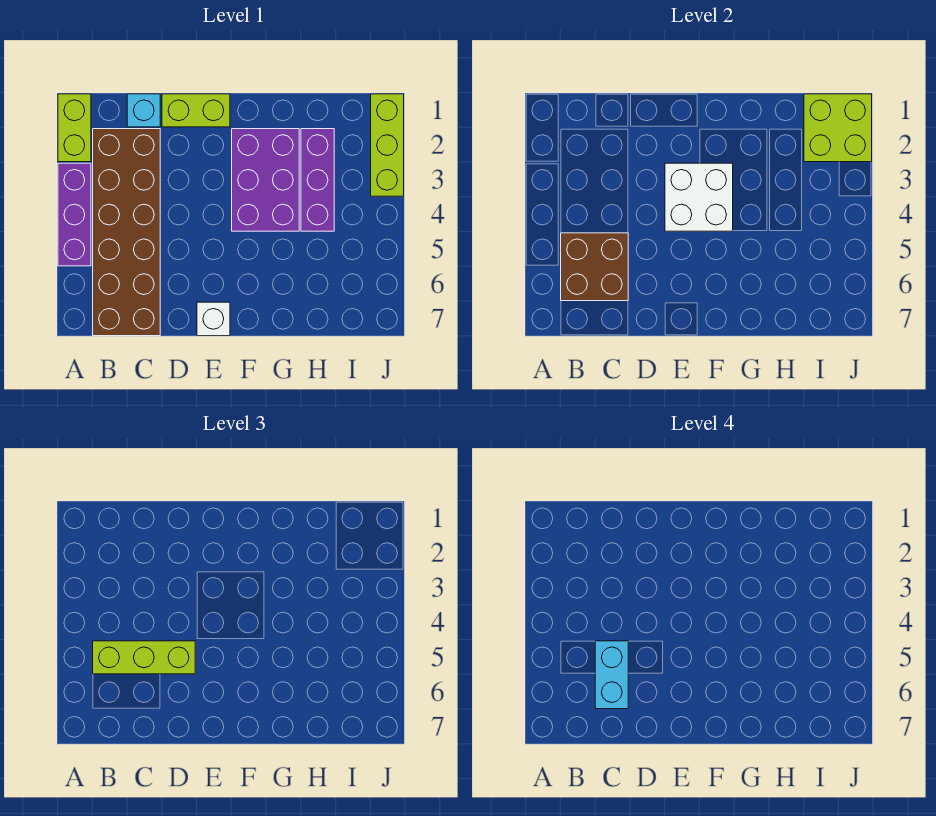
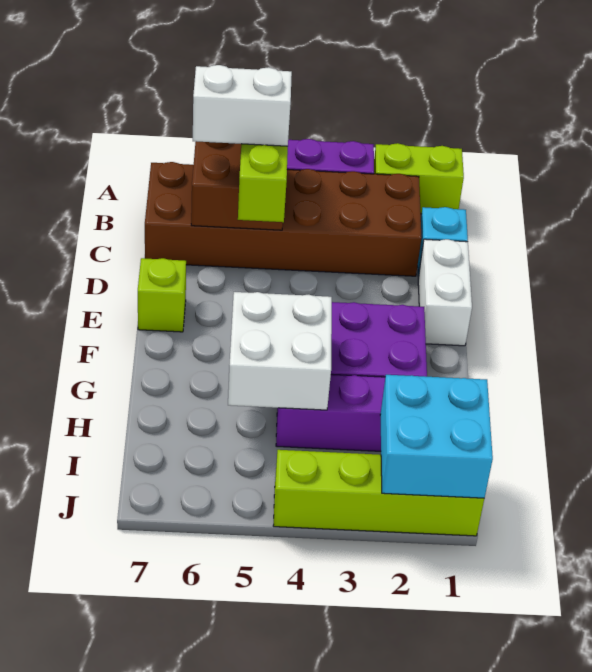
cyan 1x2 brick [595,641,628,709] -> white 1x2 brick [193,65,292,146]
lime 1x2 brick [162,94,230,127] -> white 1x2 brick [418,239,472,346]
white 2x2 brick [665,163,733,231] -> white 2x2 brick moved to [228,292,332,410]
white 1x1 brick [197,302,230,336] -> lime 1x1 brick [138,258,186,332]
lime 2x2 brick [804,94,872,162] -> cyan 2x2 brick [380,375,493,498]
lime 1x3 brick [371,94,404,196] -> lime 1x4 brick [273,450,484,536]

